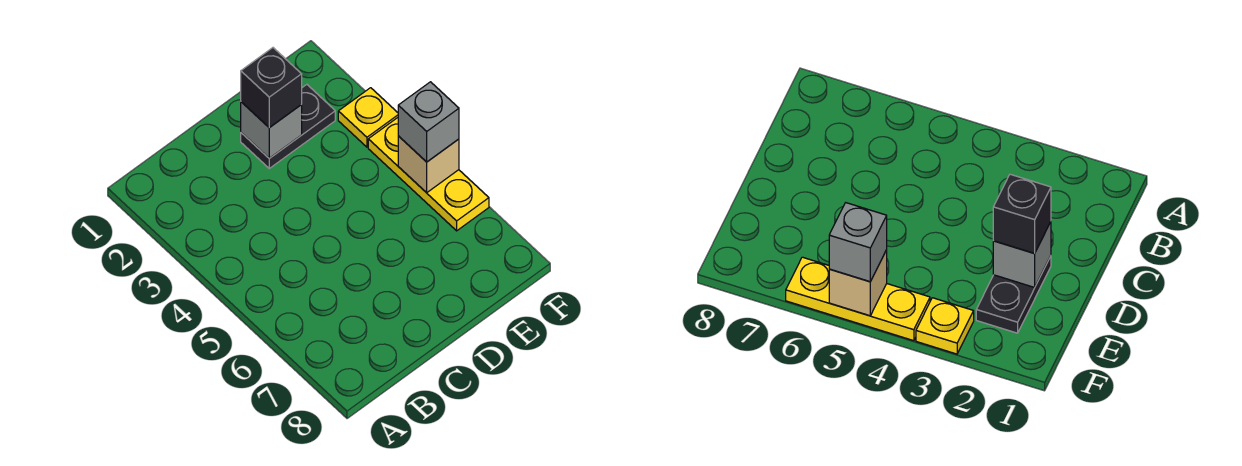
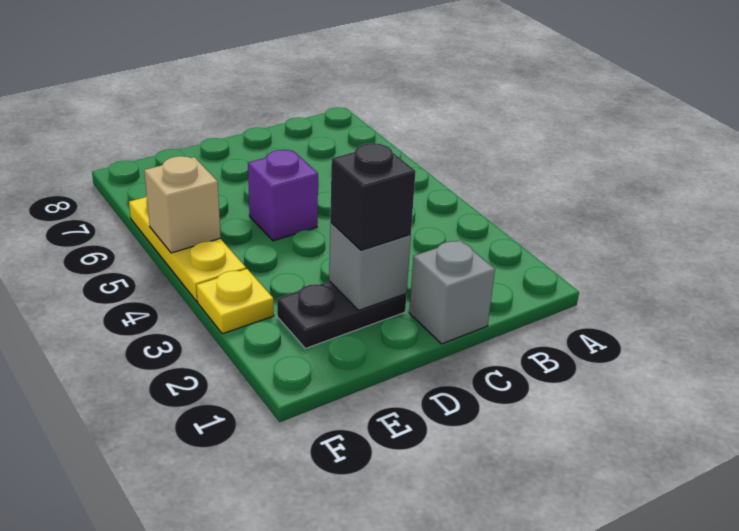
none -> purple 1x1 brick [248,150,318,241]
grey 1x1 brick [398,82,459,162] -> grey 1x1 brick moved to [409,240,495,344]

